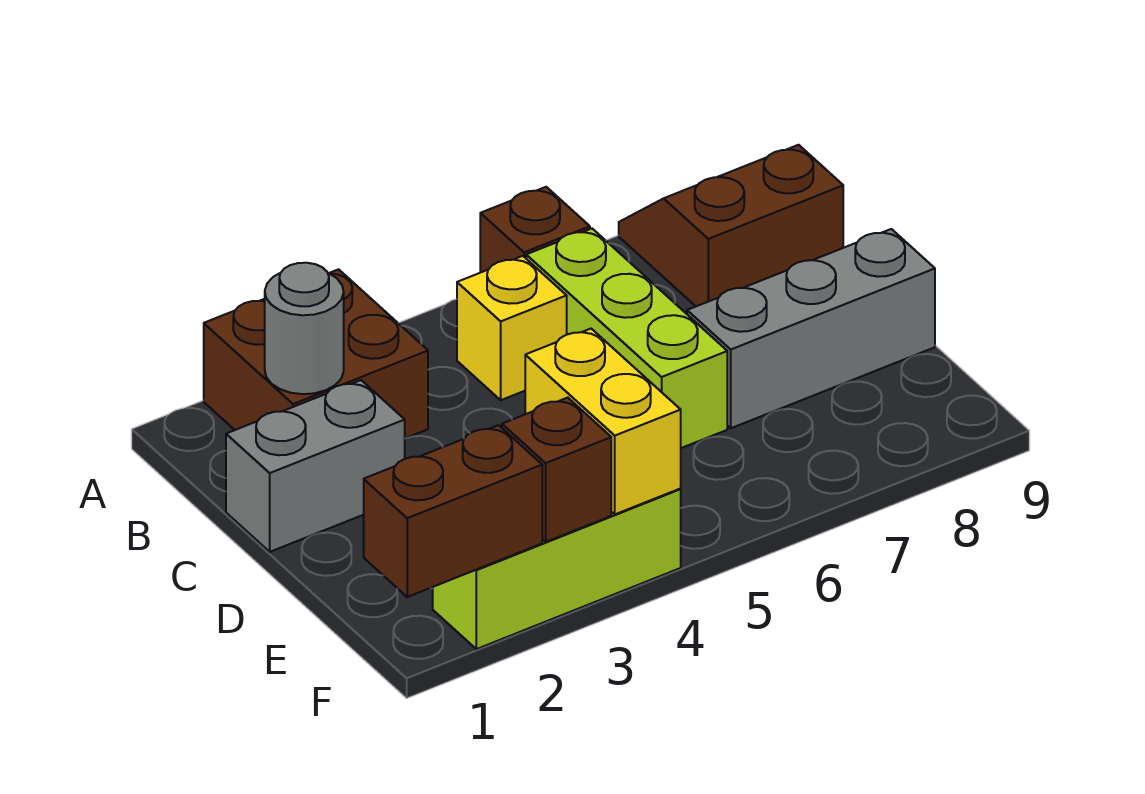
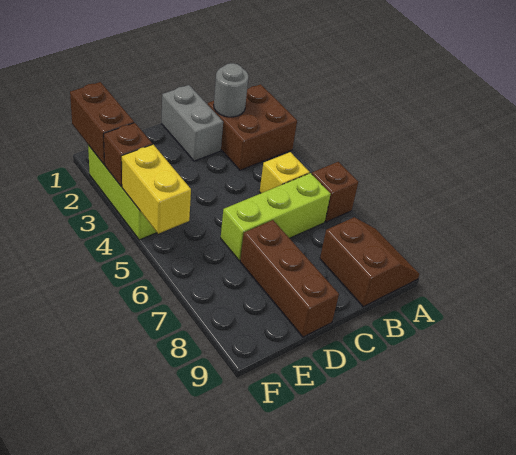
grey 1x3 brick [687,229,935,428] -> brown 1x3 brick [240,220,339,337]
yellow 1x2 brick [525,329,681,514] -> yellow 1x2 brick turned to [122,144,191,234]

